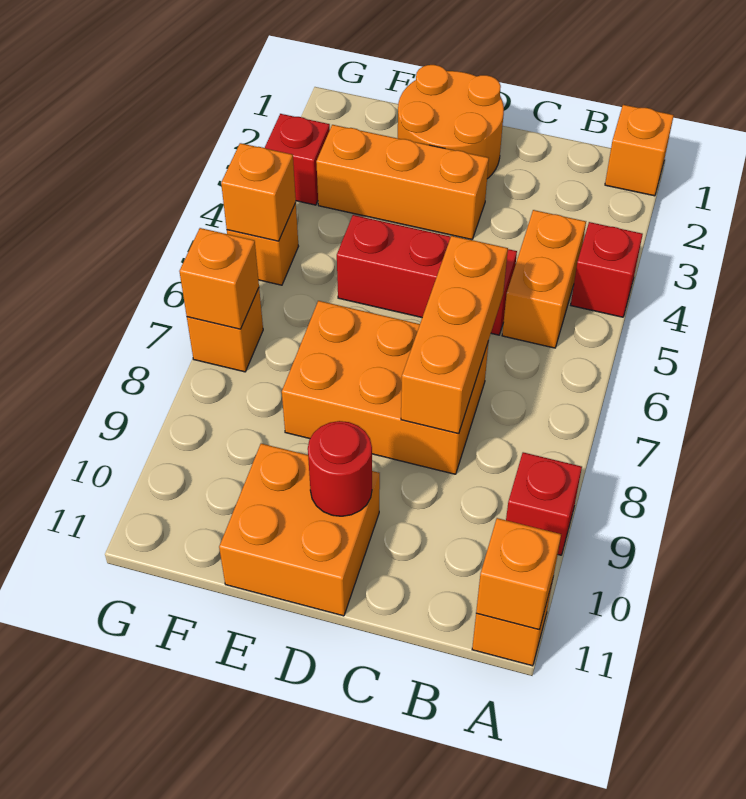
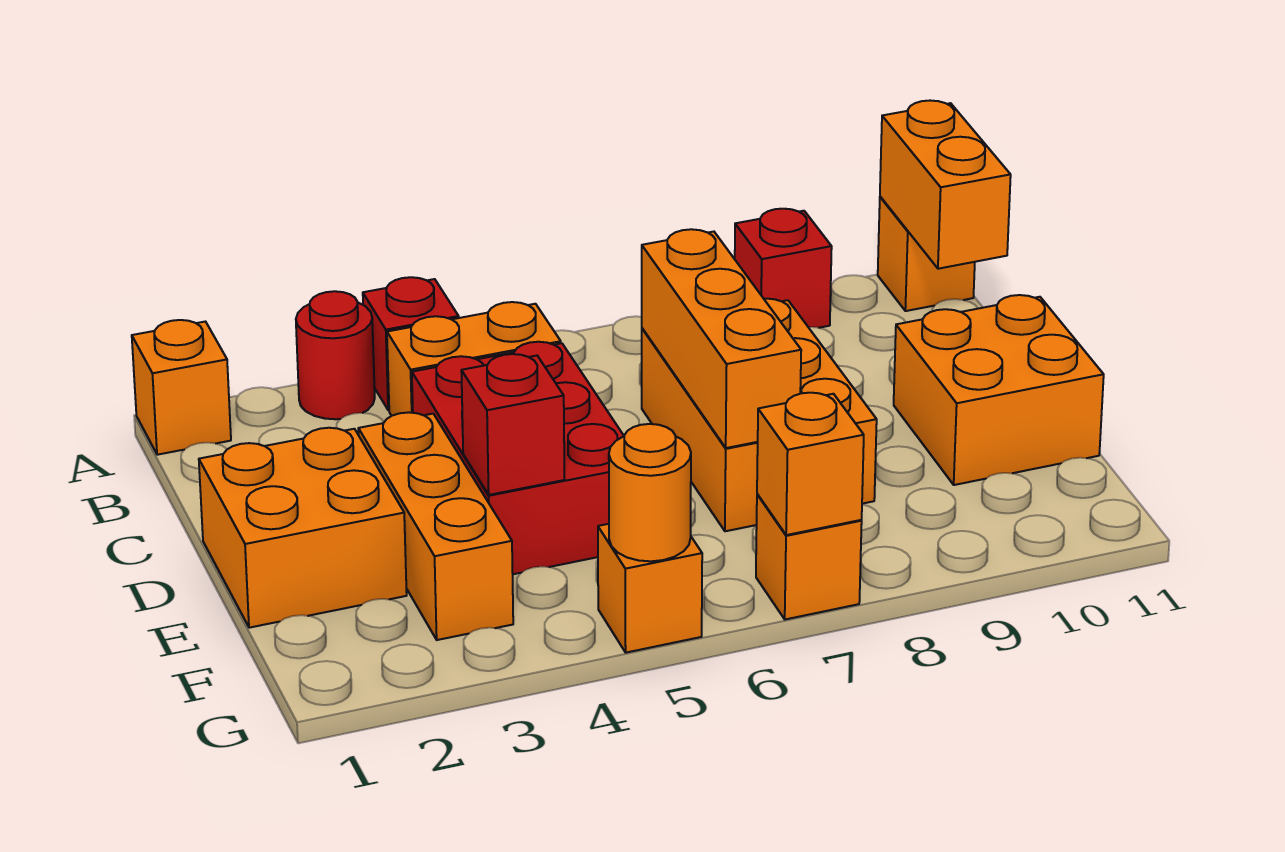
orange 1x1 brick [476,518,561,629] -> orange 1x2 brick [880,101,1011,269]
red 1x3 brick [337,215,517,335] -> red 2x3 brick [412,342,624,574]
orange 1x3 brick [401,236,508,434] -> orange 1x3 brick turned to [642,229,801,448]
orange 2x2 round brick [398,65,504,179] -> orange 2x2 brick [199,428,407,628]
red 1x1 round brick [308,421,372,516] -> red 1x1 round brick moved to [296,291,375,419]
red 1x1 brick [265,114,330,205] -> red 1x1 brick moved to [461,354,565,495]
orange 1x1 brick [221,143,296,241] -> orange 1x1 round brick [609,424,691,561]

